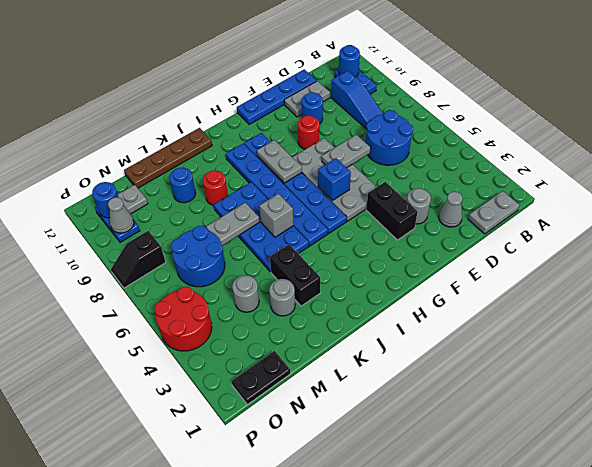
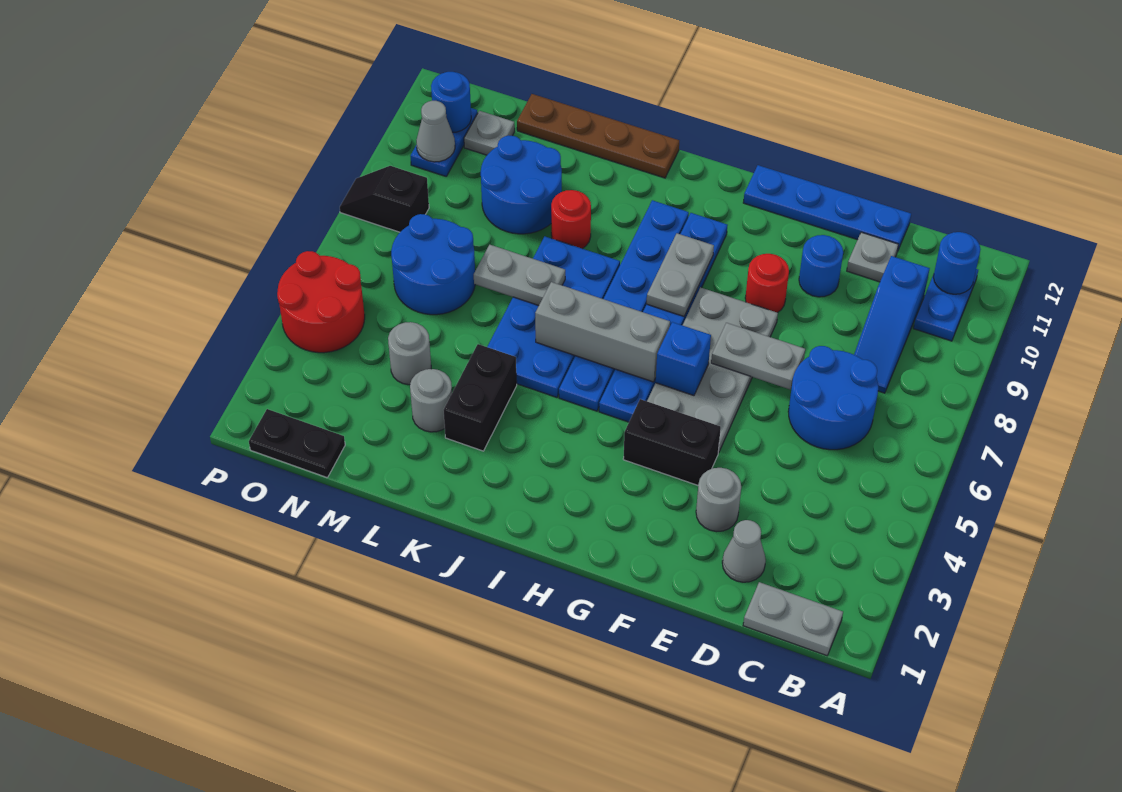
grey 1x2 plate [284,81,330,117] -> grey 1x1 plate [847,232,899,282]
black 1x2 brick [366,182,418,240] -> black 1x2 brick turned to [623,399,721,485]
grey 1x1 brick [260,194,294,237] -> grey 1x3 brick [535,282,670,382]
blue 1x1 round brick [169,168,196,203] -> blue 2x2 round brick [481,135,562,234]

